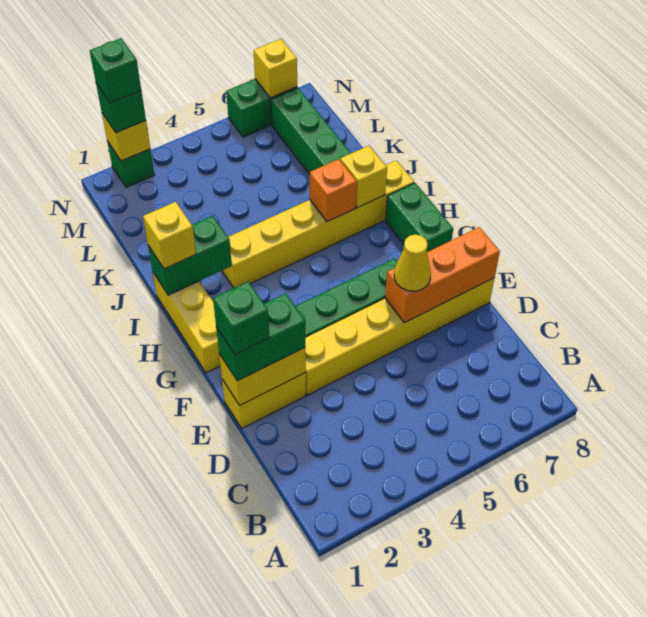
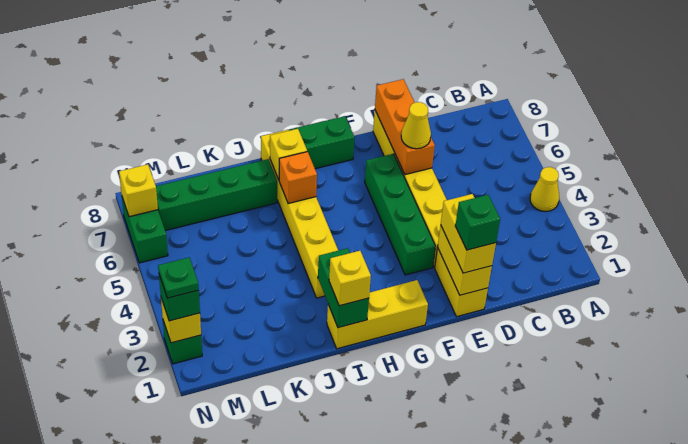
none -> yellow 1x1 cone [530,167,559,212]
green 1x2 brick [216,293,305,381] -> yellow 1x2 brick [441,194,496,273]
green 1x1 brick [90,38,141,103] -> green 1x1 plate [158,257,199,298]

